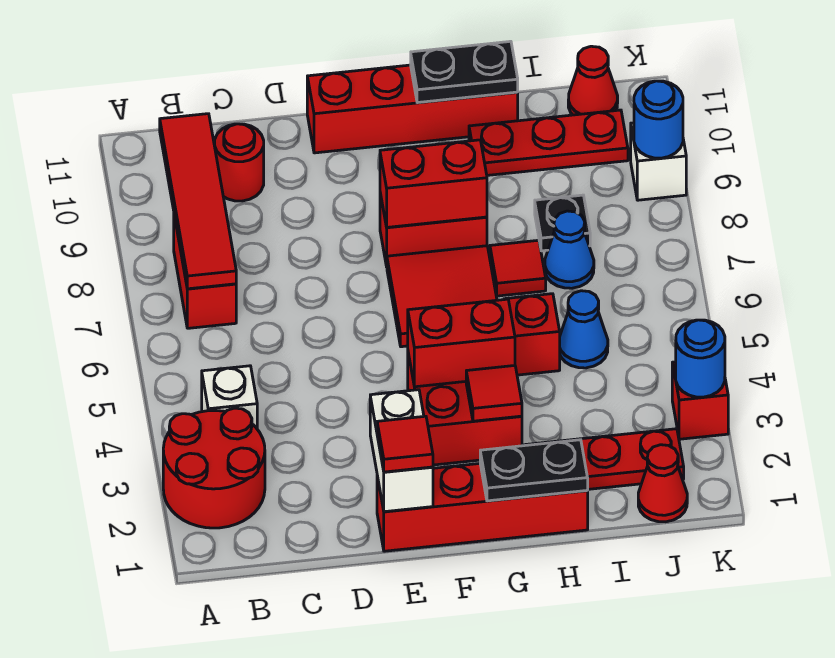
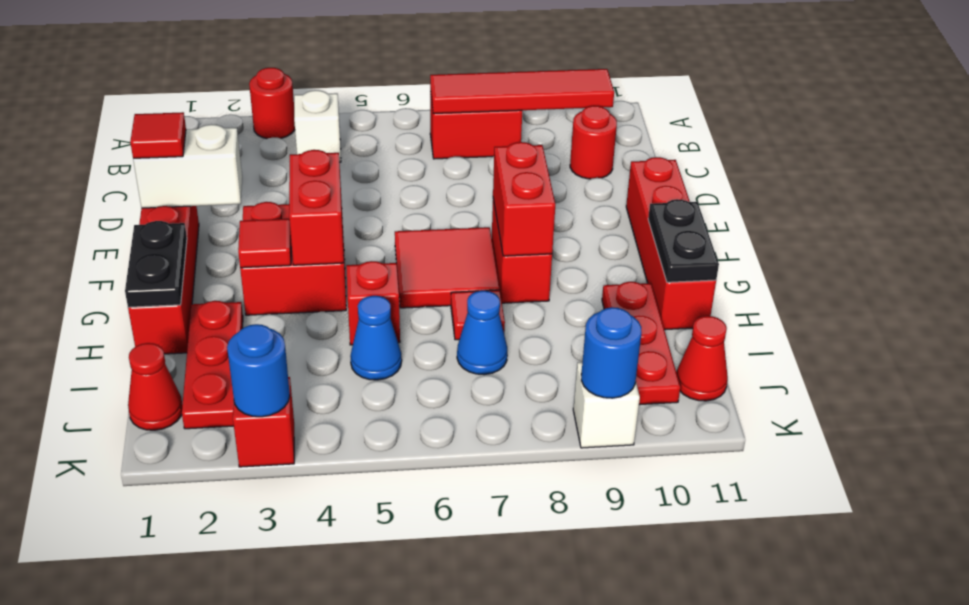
red 2x2 round brick [163,408,265,528] -> red 1x1 round brick [249,68,295,139]
black 1x1 plate [535,195,590,251] -> none

